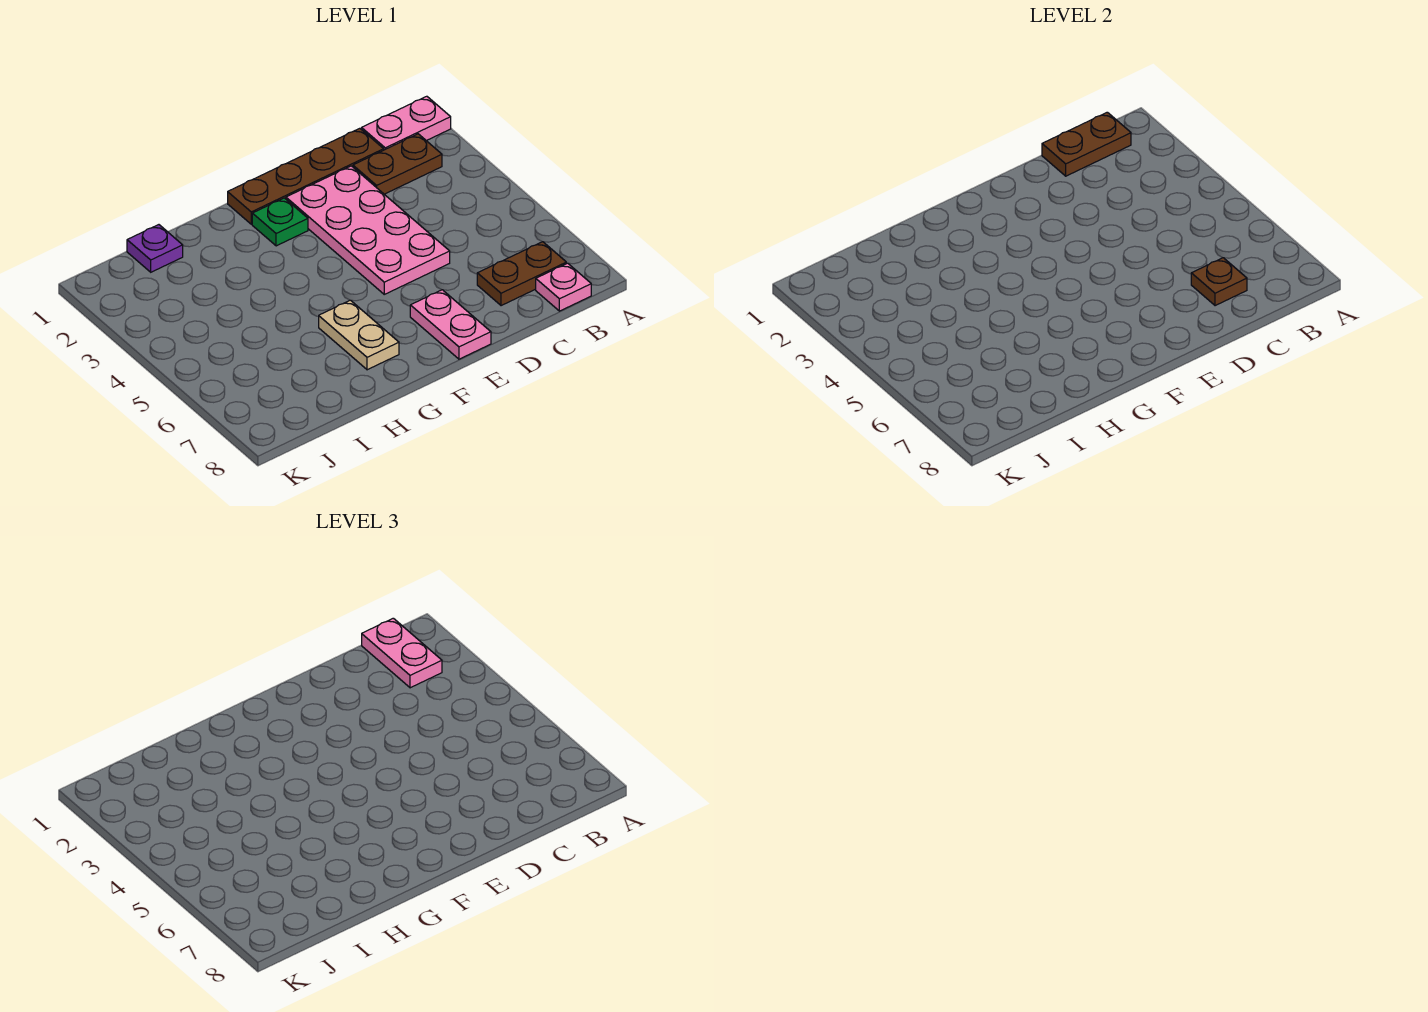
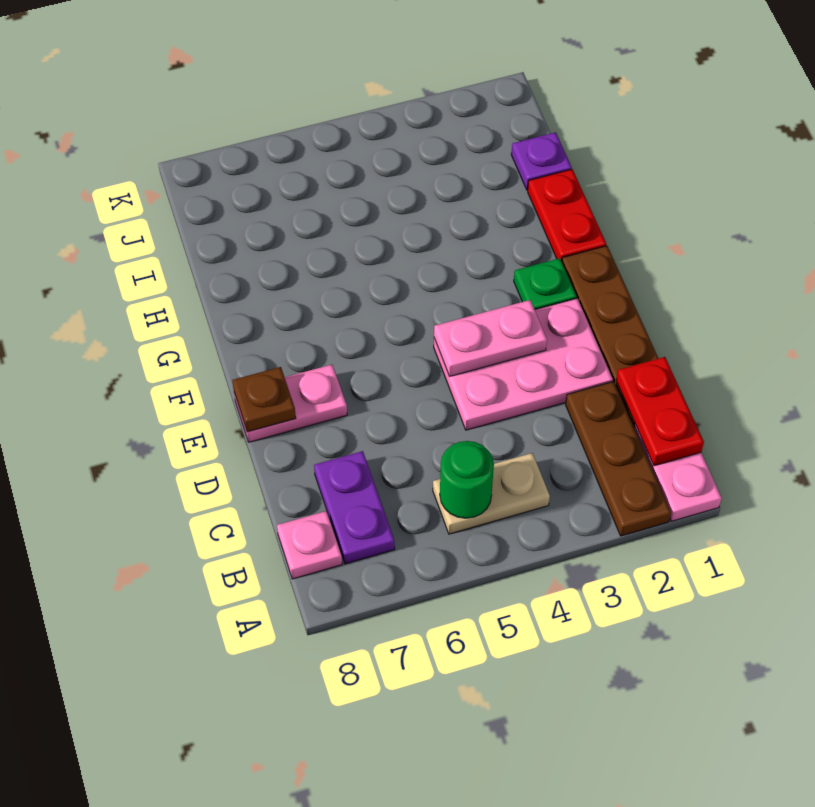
brown 1x2 plate [1042,112,1131,176] -> red 1x2 plate [616,357,704,466]
pink 1x2 plate [362,618,442,688] -> pink 1x2 plate moved to [434,300,547,376]
brown 1x2 plate [353,134,442,194] -> brown 1x3 plate [566,382,671,536]
none -> green 1x1 round brick [440,441,494,518]
brown 1x2 plate [477,242,566,306] -> purple 1x2 plate [314,451,395,564]
brown 1x1 plate [1191,258,1247,306] -> brown 1x1 plate moved to [232,367,296,432]
pink 2x4 plate [286,166,450,294] -> pink 2x3 plate [434,298,613,430]
none -> red 1x2 plate [528,169,606,262]
tan 1x2 plate [319,300,399,370] -> tan 1x2 plate moved to [433,453,550,534]

